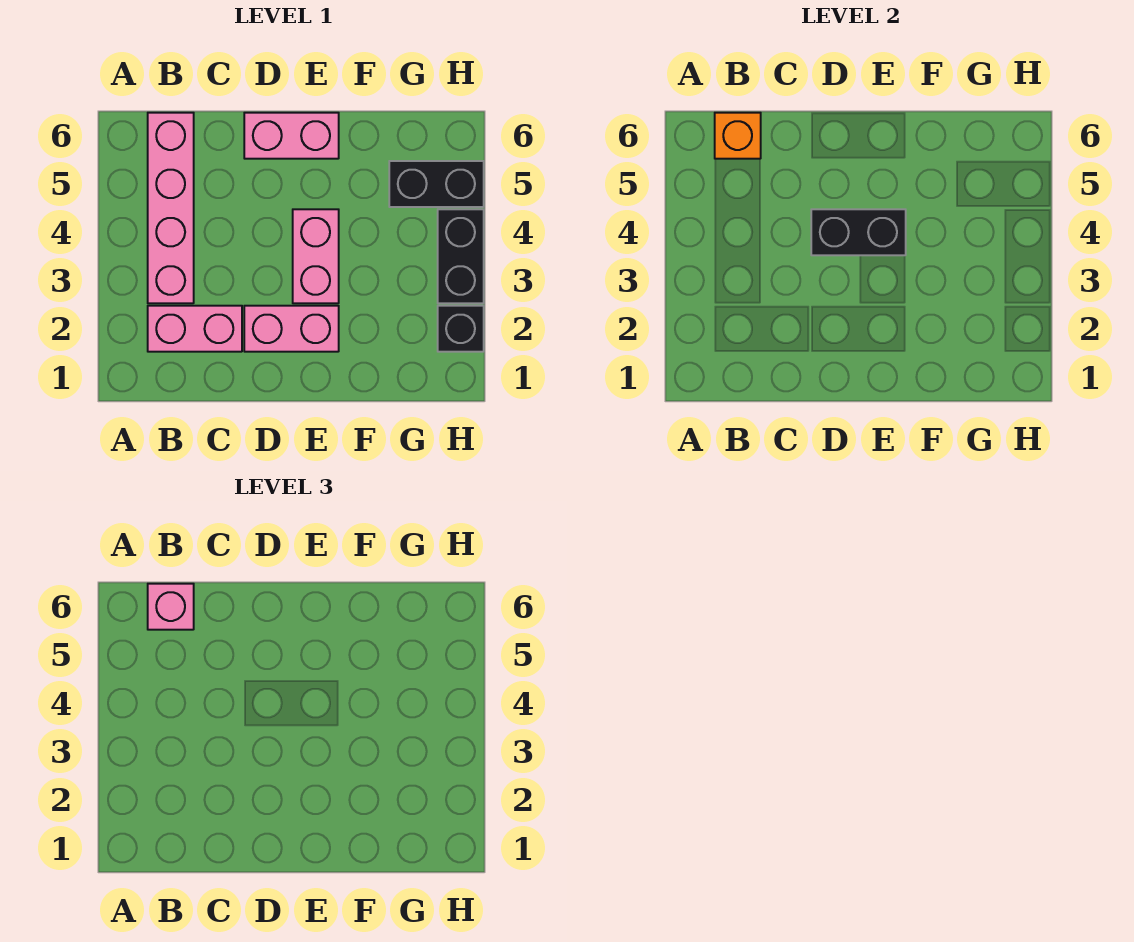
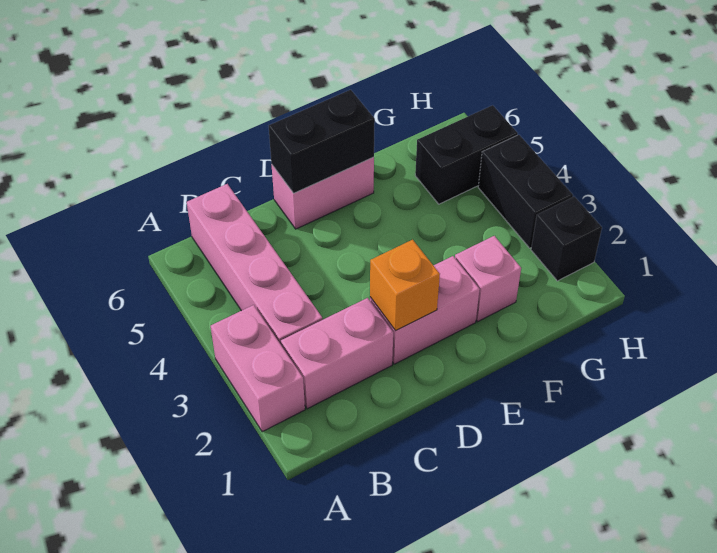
orange 1x1 brick [715,113,761,159] -> orange 1x1 brick moved to [370,240,440,331]
pink 1x1 brick [148,584,194,630] -> pink 1x1 brick moved to [455,236,521,322]
black 1x2 brick [811,209,906,255] -> black 1x2 brick moved to [269,90,375,193]
pink 1x2 brick [293,209,339,303] -> pink 1x2 brick moved to [211,305,305,432]

